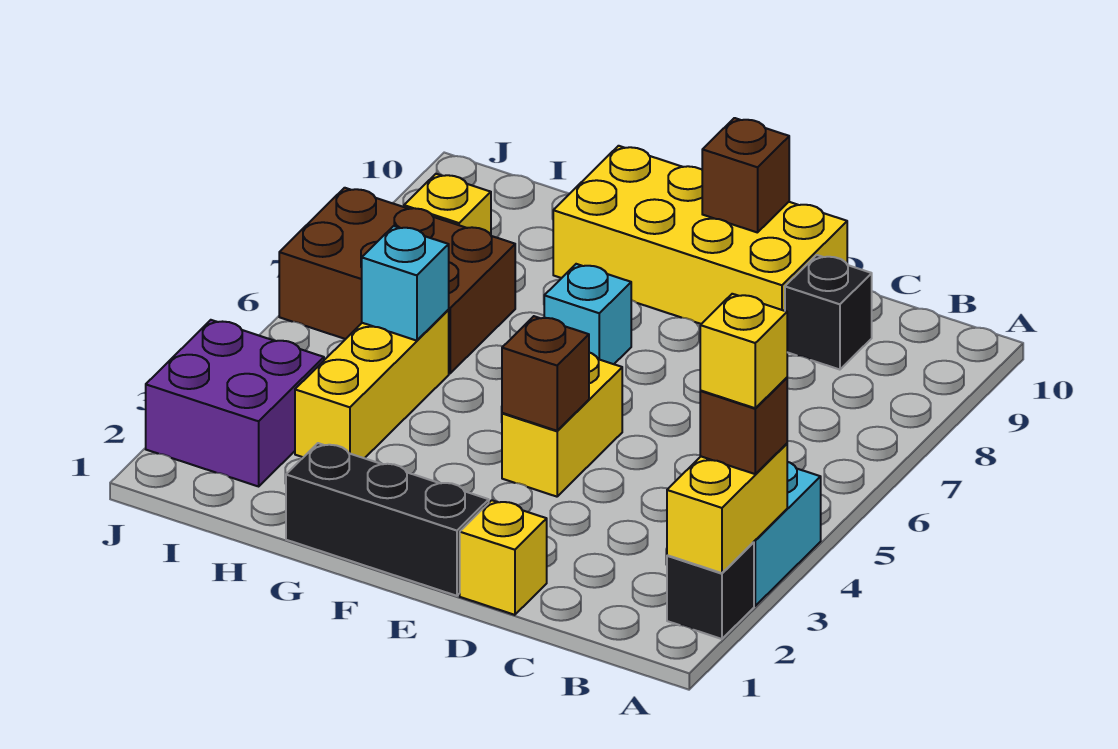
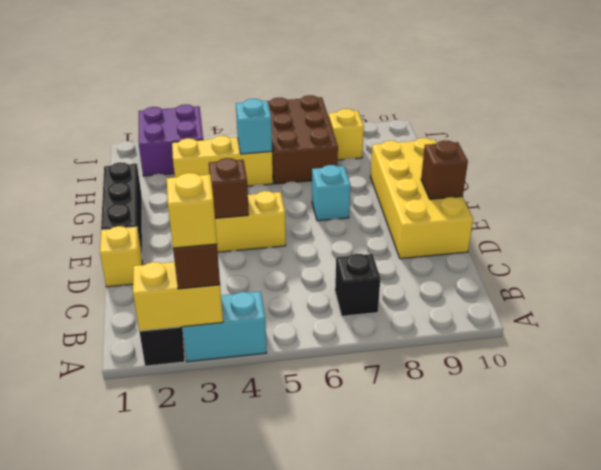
black 1x1 brick [785,255,872,370] -> black 1x1 brick moved to [335,254,380,316]

